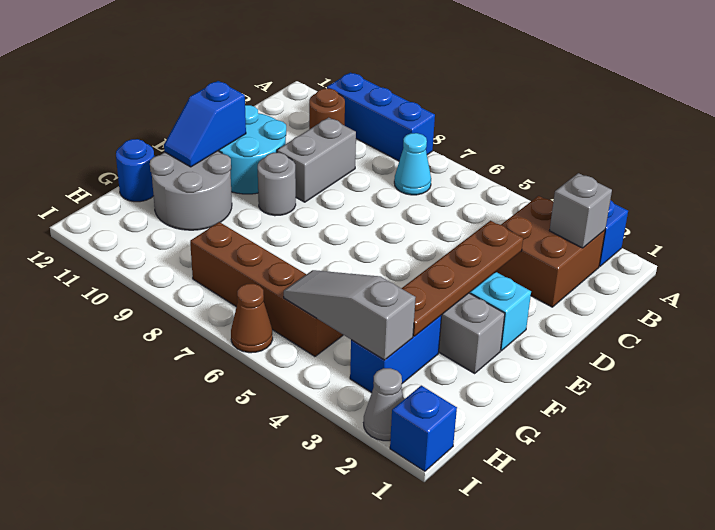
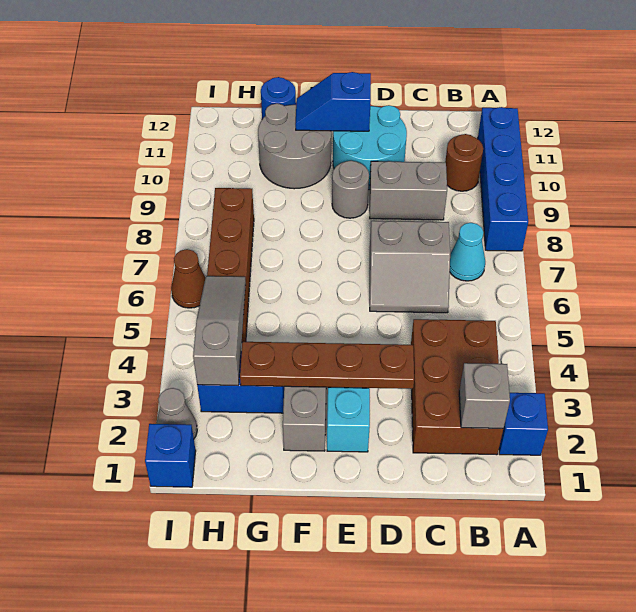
blue 1x3 brick [327,72,435,161] -> blue 1x4 brick [478,107,528,251]
brown 2x2 brick [495,196,605,307] -> brown 2x3 brick [411,319,503,455]
none -> grey 2x2 slope [370,221,450,313]

